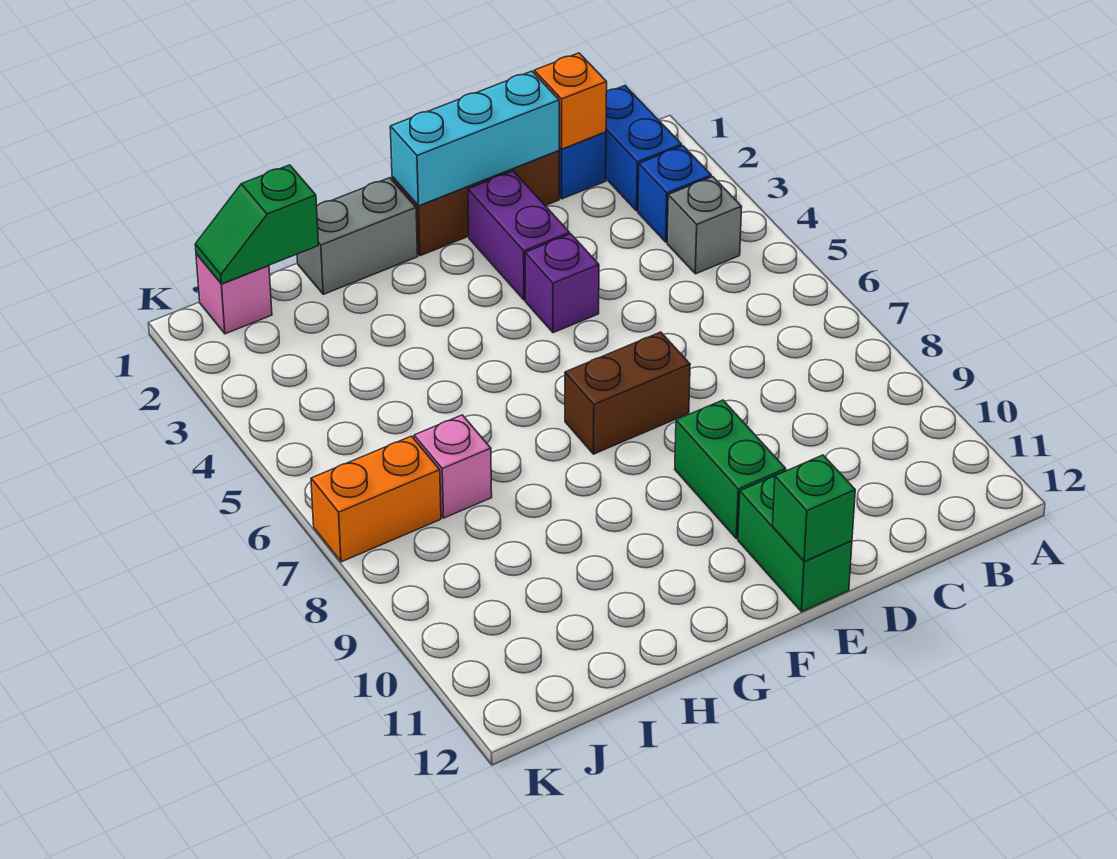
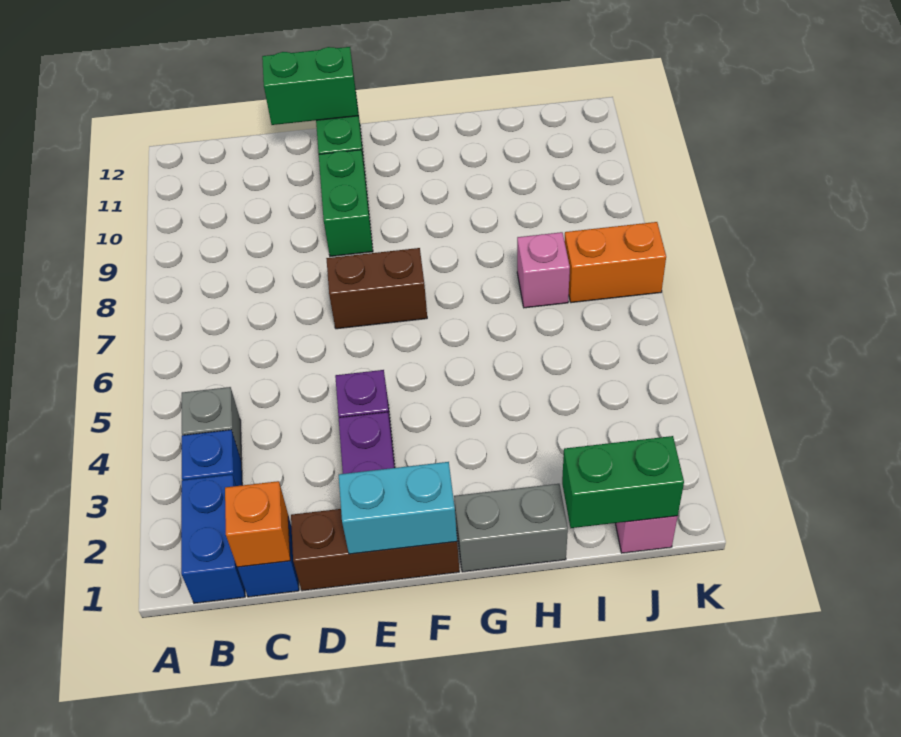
cyan 1x3 brick [390,71,559,206] -> cyan 1x2 brick [339,462,457,554]
green 1x1 brick [773,455,855,561] -> green 1x2 brick [262,47,358,125]
green 1x2 slope [195,165,318,284] -> green 1x2 brick [562,436,684,528]

